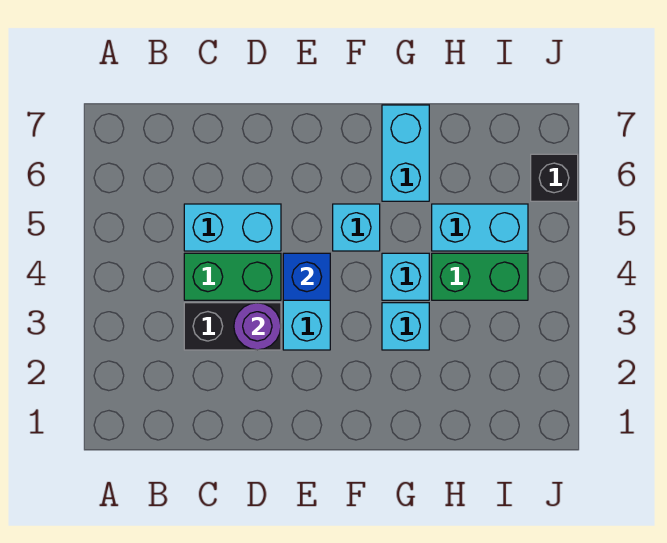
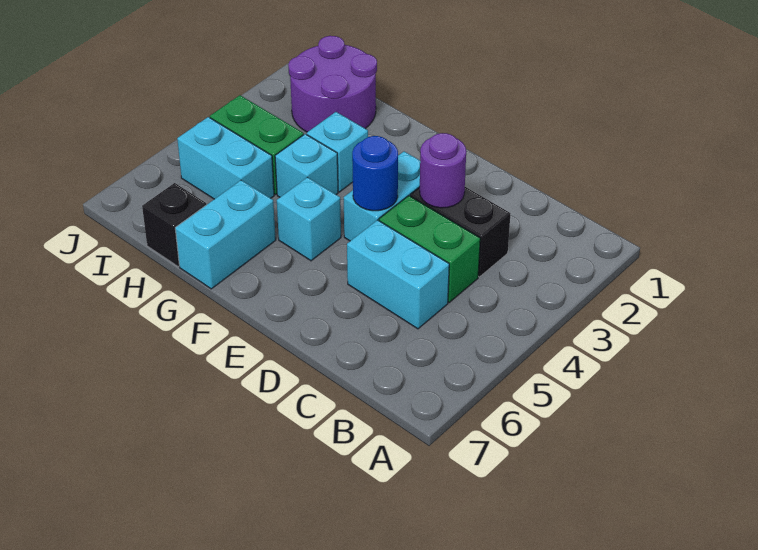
blue 1x1 brick [283,253,330,300] -> blue 1x1 round brick [352,136,398,211]
none -> purple 2x2 round brick [288,36,377,132]
black 1x1 brick [531,154,578,201] -> black 1x1 brick moved to [142,183,206,266]

